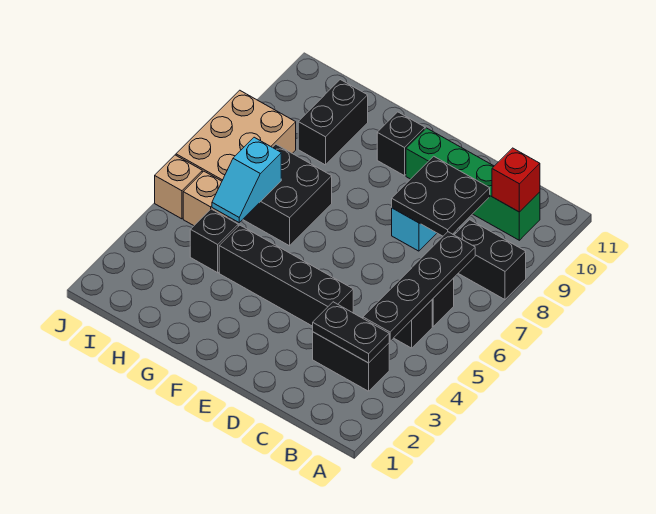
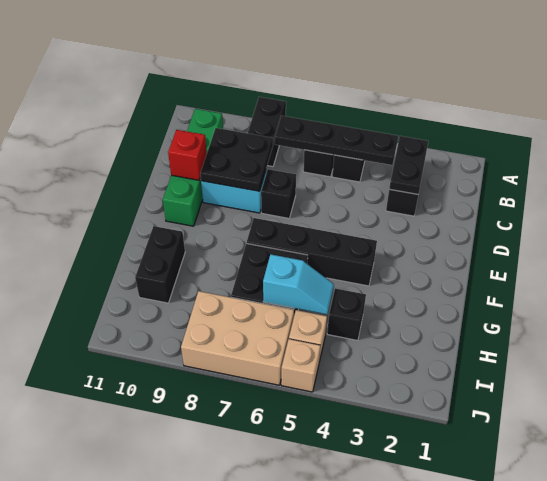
red 1x1 brick [492,148,540,212] -> red 1x1 brick moved to [168,130,207,180]
black 1x4 brick [219,225,353,326] -> black 1x4 brick turned to [247,218,377,286]
black 1x1 brick [377,112,425,176] -> black 1x1 brick moved to [261,169,296,218]
black 1x2 brick [298,80,368,165] -> black 1x2 brick turned to [135,226,185,303]

